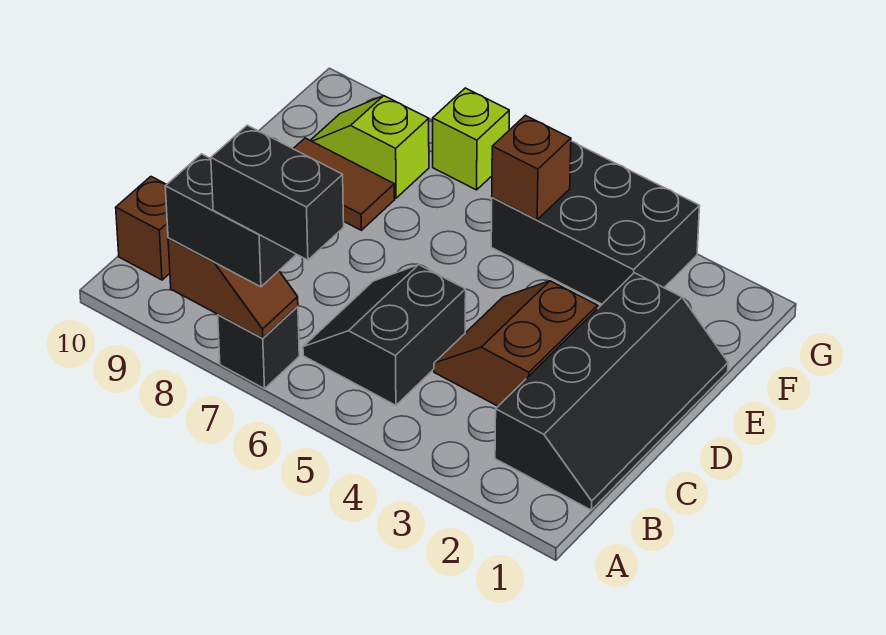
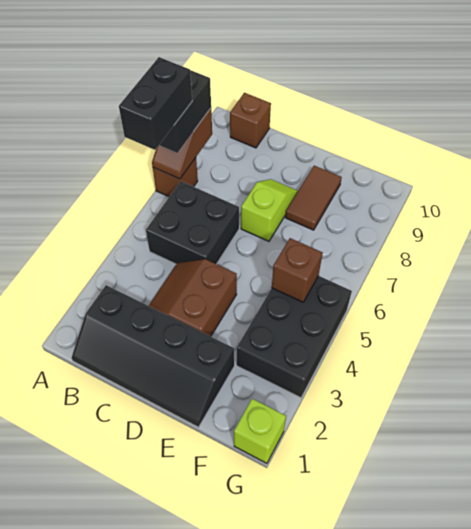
black 1x1 brick [218,306,299,389] -> brown 1x1 brick [153,158,198,197]
black 2x2 slope [303,265,466,405] -> black 2x2 brick [146,181,239,264]
brown 2x2 slope [434,281,598,406] -> brown 2x2 slope turned to [149,259,237,336]
lime 1x2 slope [310,96,429,198] -> lime 1x2 slope moved to [241,179,298,241]
lime 1x1 brick [433,88,509,190] -> lime 1x1 brick moved to [234,399,286,463]

